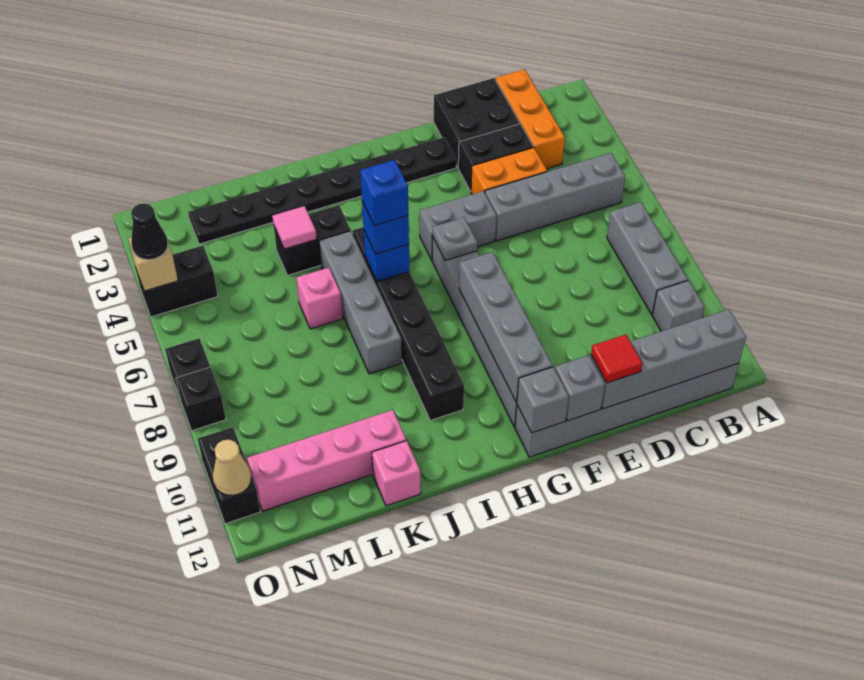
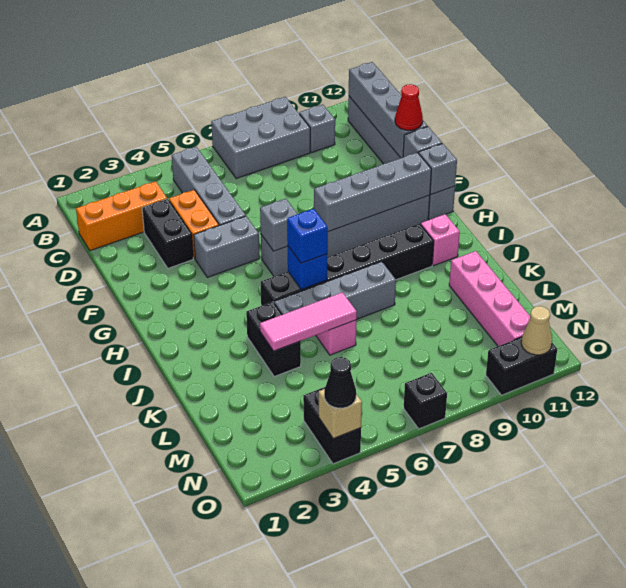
grey 1x3 brick [607,202,688,315] -> grey 2x3 brick [211,97,310,179]
black 2x2 brick [434,78,520,167] -> none
red 1x1 tile [591,335,642,383] -> red 1x1 cone [395,84,423,130]
black 1x8 plate [188,137,456,244] -> none
grey 1x2 brick [420,191,496,260] -> grey 1x2 brick turned to [194,216,260,277]
grey 1x1 plate [432,217,477,261] -> grey 1x1 brick [260,199,297,251]
blue 1x1 brick [360,160,408,226] -> none
pink 1x1 tile [273,206,317,249] -> pink 1x3 tile [260,292,357,351]
pink 1x1 brick [372,441,421,506] -> pink 1x1 brick moved to [421,214,460,266]
black 1x1 brick [176,367,226,431] -> none

